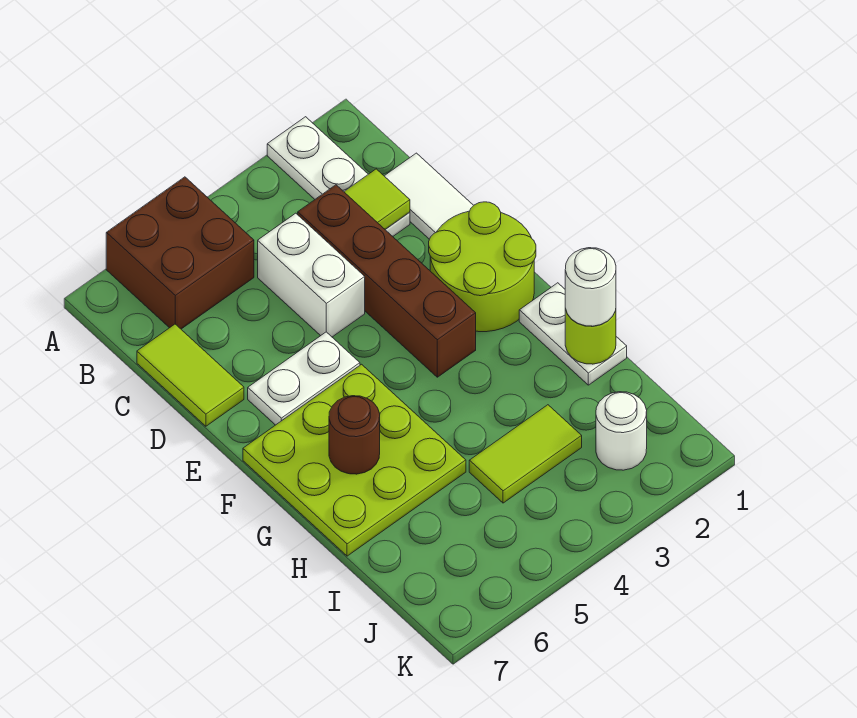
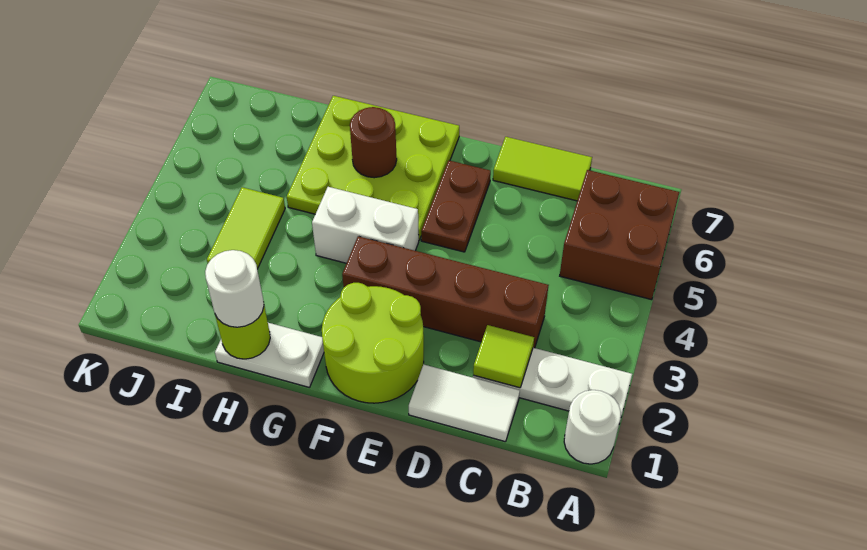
white 1x2 brick [258,213,365,337] -> white 1x2 brick moved to [312,187,419,263]
white 1x2 plate [248,332,360,425] -> brown 1x2 plate [421,161,491,252]
white 1x1 round brick [596,392,647,470] -> white 1x1 round brick moved to [564,390,621,464]

